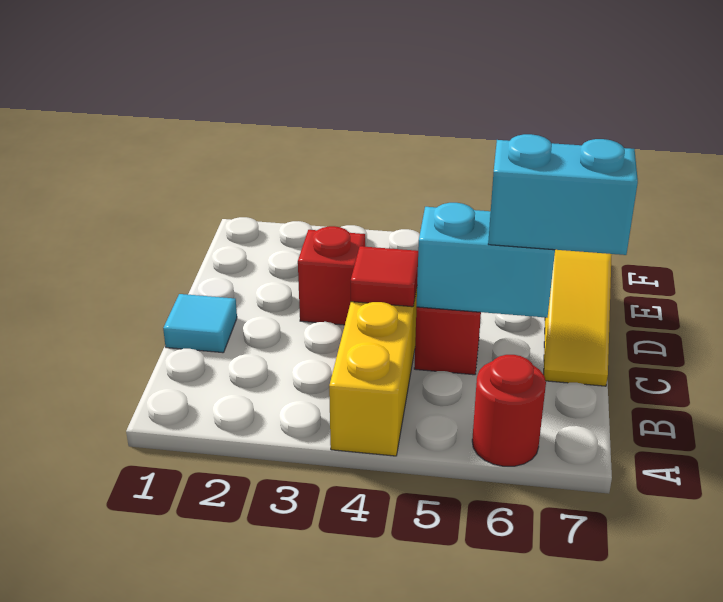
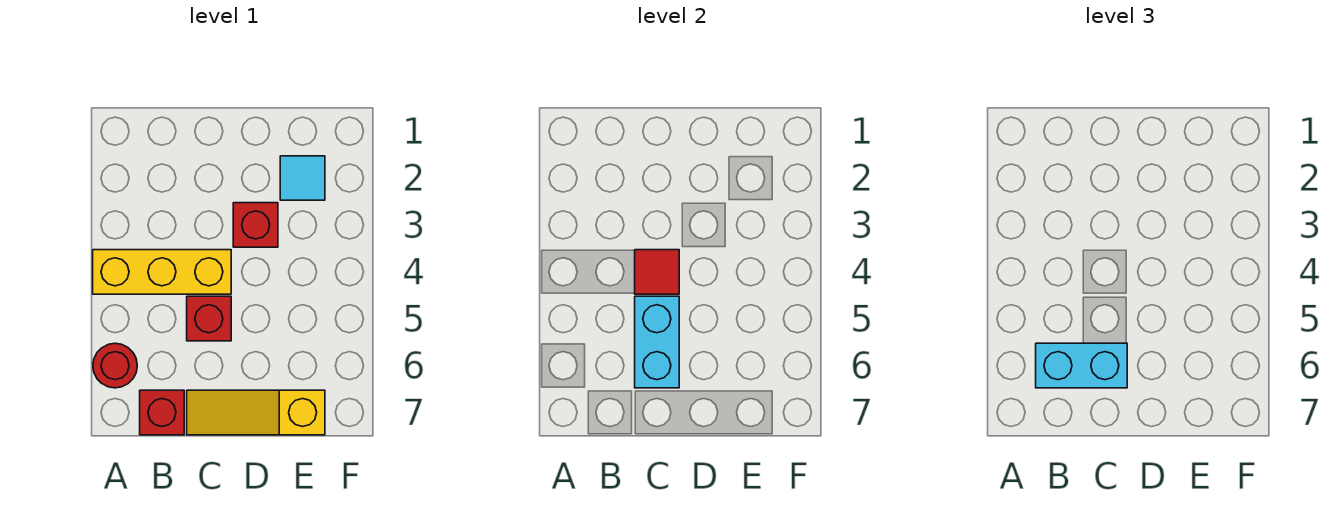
none -> red 1x1 brick [140,390,184,435]
cyan 1x1 tile [163,294,237,353] -> cyan 1x1 tile moved to [280,156,325,200]
cyan 1x2 brick [488,134,638,255] -> cyan 1x2 brick turned to [1036,343,1127,388]

